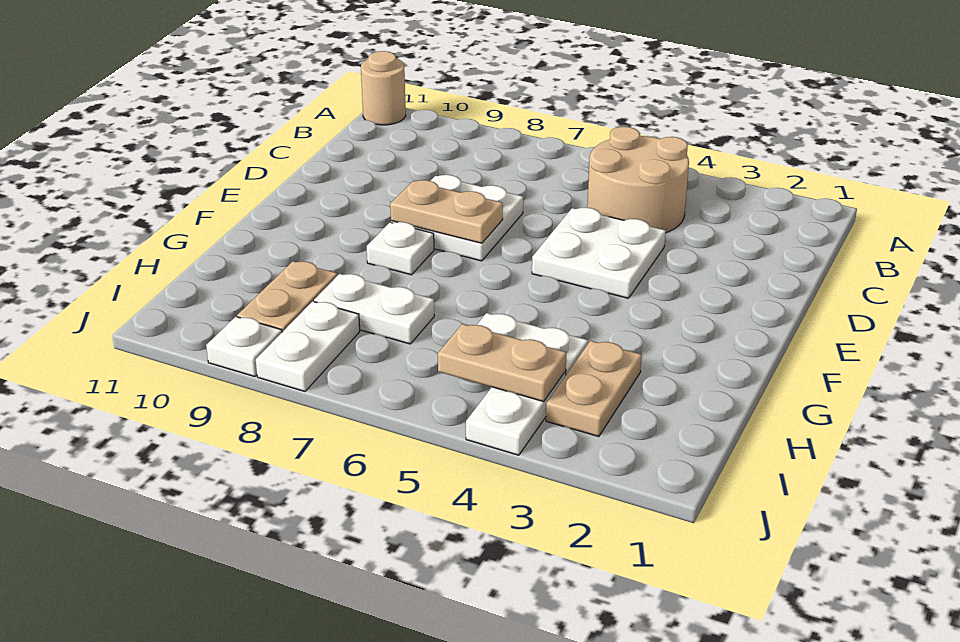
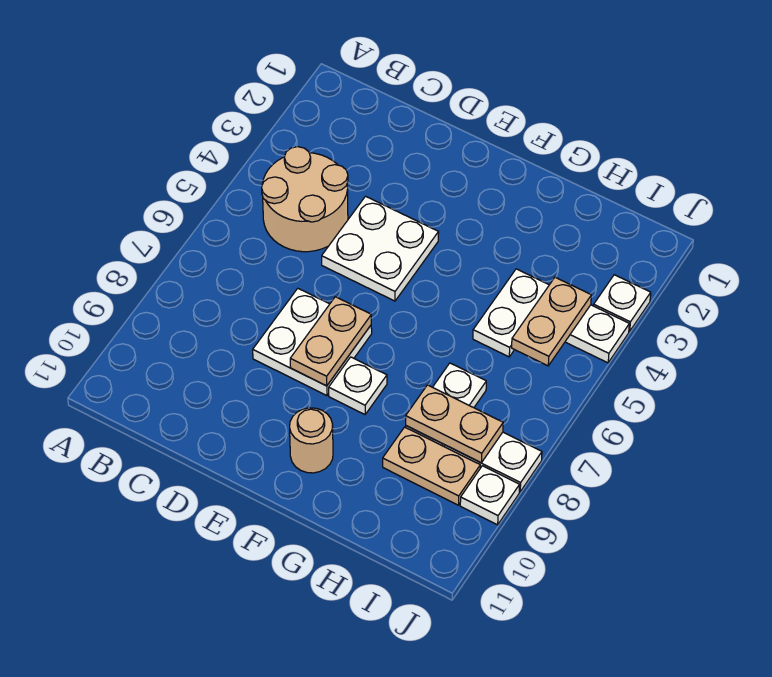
tan 1x1 round brick [361,51,406,125] -> tan 1x1 round brick moved to [290,408,333,473]
tan 1x2 plate [546,341,642,437] -> tan 1x2 plate moved to [406,385,503,463]
none -> white 1x1 plate [594,275,651,331]

